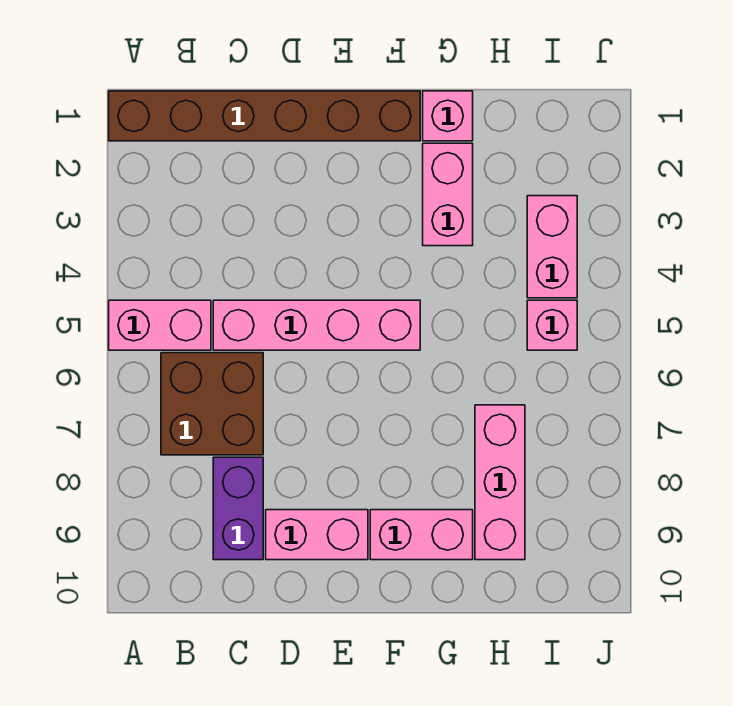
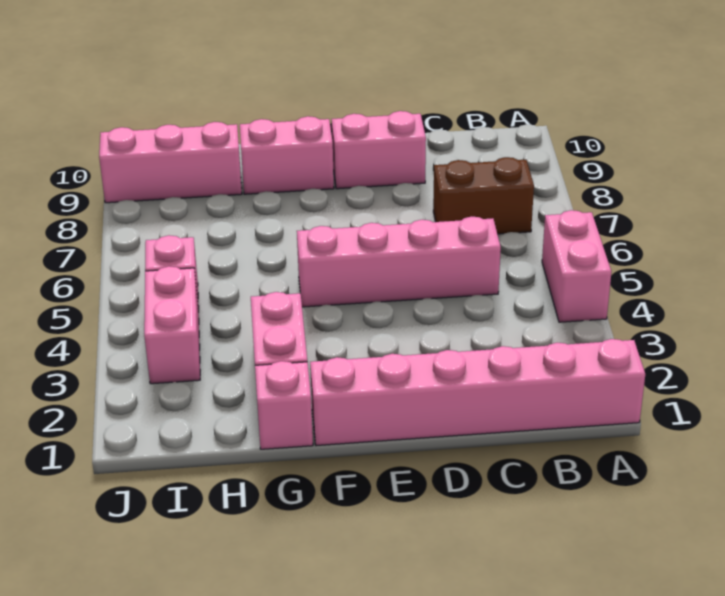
brown 1x6 brick [109,91,420,141] -> pink 1x6 brick [310,339,645,446]
pink 1x2 brick [109,300,211,350] -> pink 1x2 brick turned to [542,210,611,322]
brown 2x2 brick [161,353,263,455] -> brown 1x2 brick [433,157,534,234]
purple 1x2 brick [213,457,263,560] -> none
pink 1x3 brick [475,405,525,560] -> pink 1x3 brick turned to [99,122,242,203]

